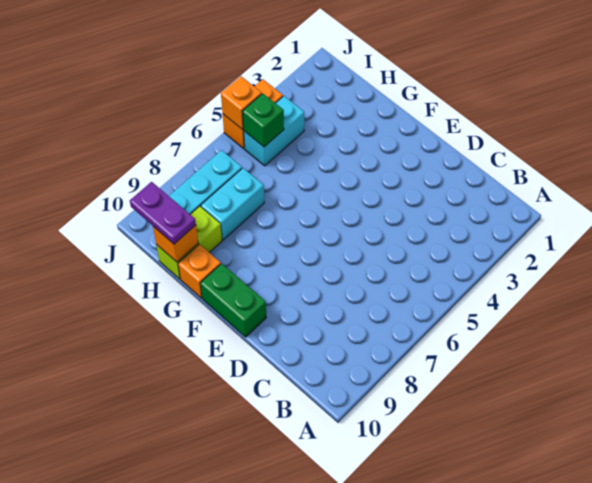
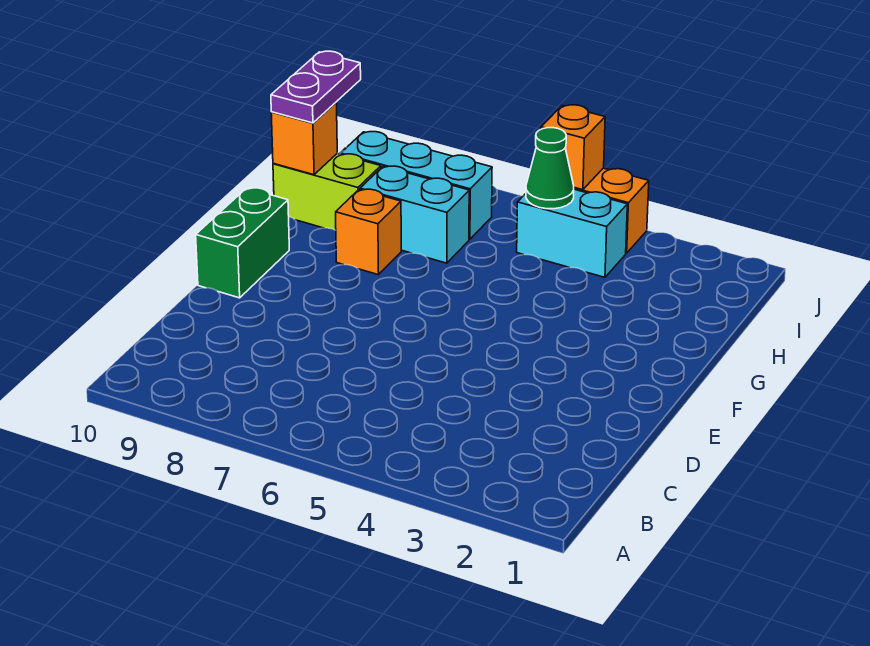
orange 1x1 brick [178,244,221,298] -> orange 1x1 brick moved to [336,189,401,275]
green 1x1 brick [242,93,284,147] -> green 1x1 cone [526,128,574,209]

